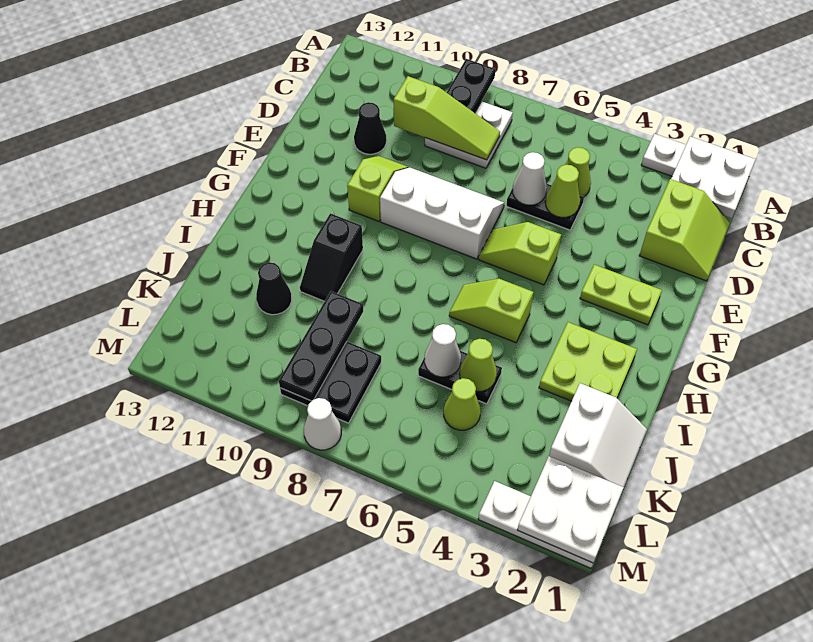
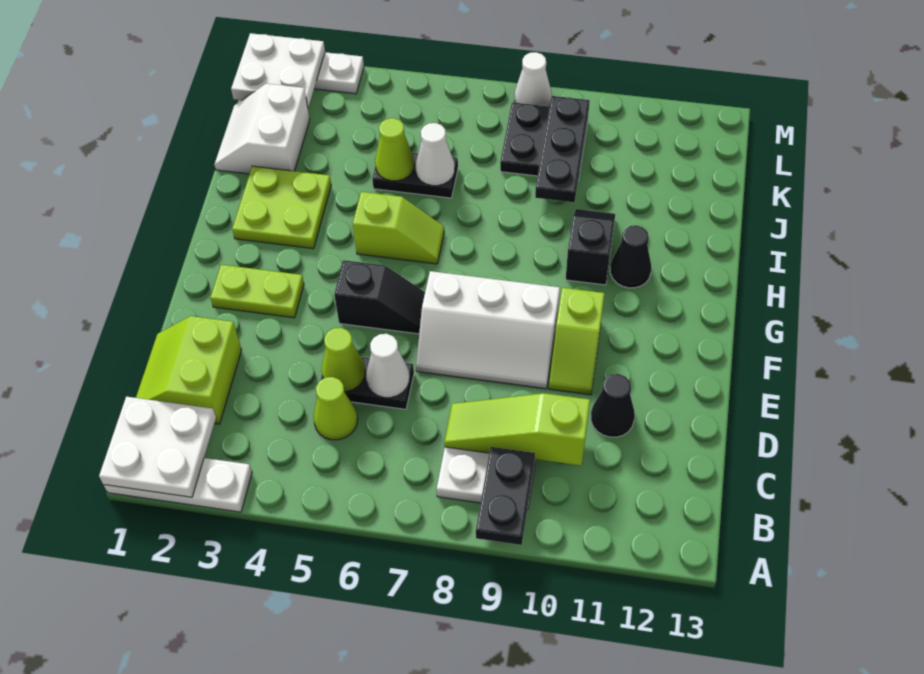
lime 1x2 slope [479,222,561,285] -> black 1x2 slope [334,260,425,334]
black 1x1 cone [256,262,292,315] -> black 1x1 cone moved to [610,225,651,288]
lime 1x1 cone [444,378,481,430] -> none

